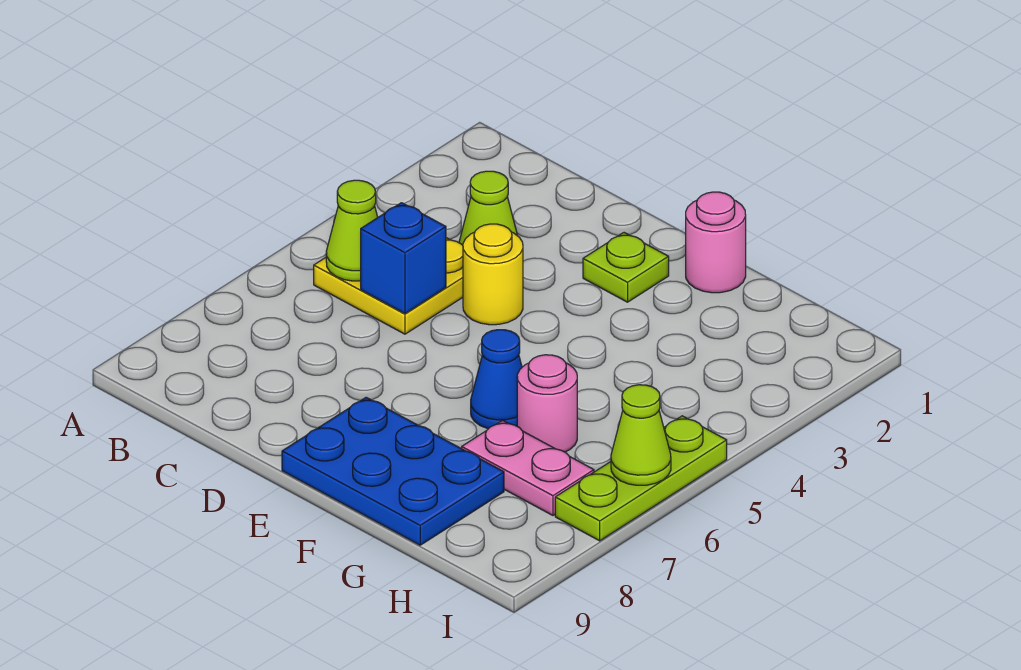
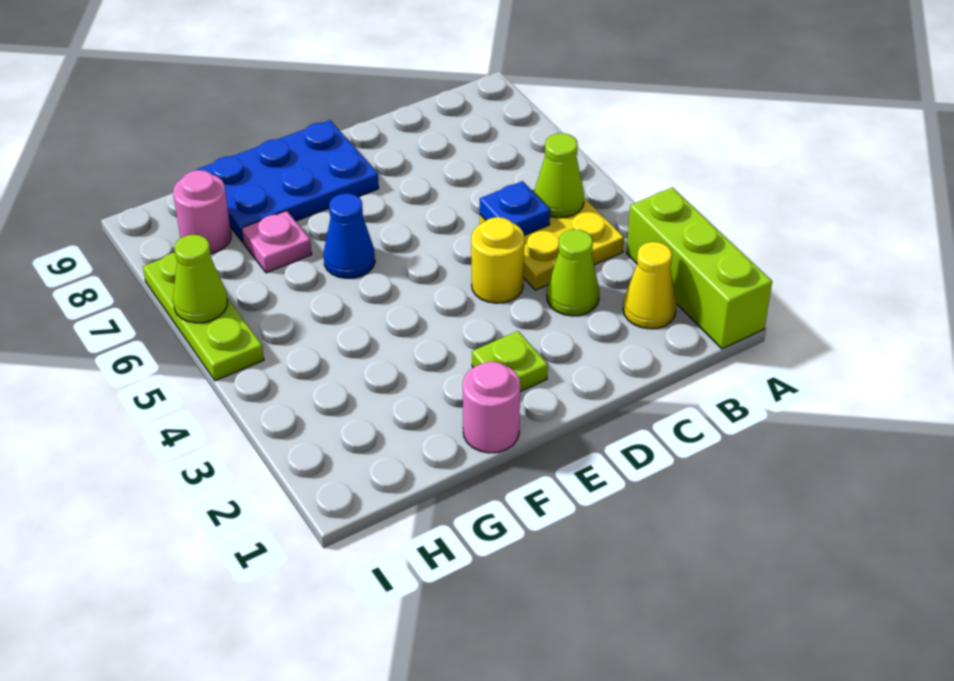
none -> lime 1x3 brick [626,188,772,349]
none -> yellow 1x1 cone [623,242,677,329]
blue 1x1 brick [361,203,446,314] -> blue 1x1 plate [480,181,550,235]
pink 1x1 round brick [517,355,577,452] -> pink 1x1 round brick moved to [173,170,231,253]
pink 1x2 plate [462,420,594,515] -> pink 1x1 plate [241,211,312,273]

